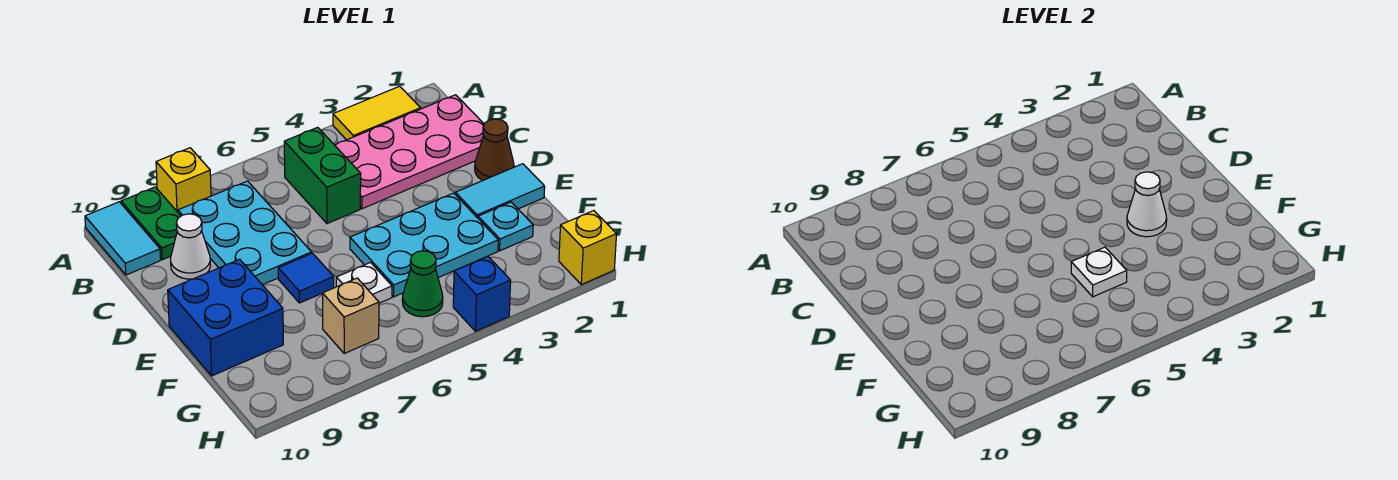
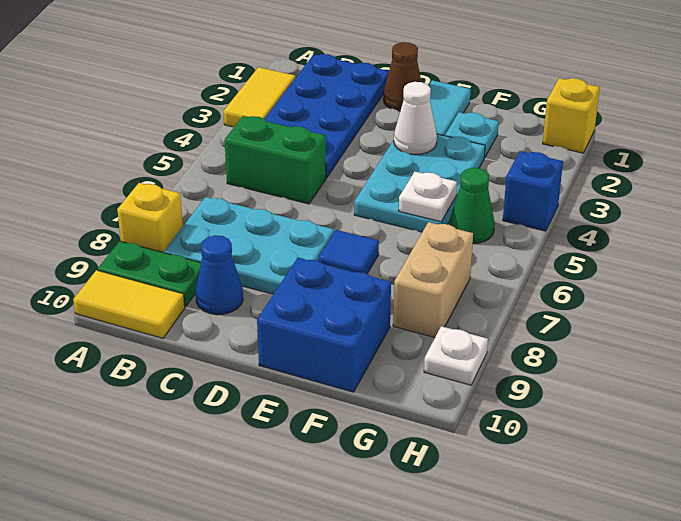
cyan 1x2 tile [85,202,161,275] -> yellow 1x2 tile [73,270,185,338]
pink 2x4 plate [335,95,484,209] -> blue 2x4 plate [265,54,389,178]
white 1x1 cone [171,214,211,279] -> blue 1x1 cone [196,236,243,315]
white 1x1 plate [336,263,392,303] -> white 1x1 plate moved to [424,326,488,385]
tan 1x1 brick [323,278,379,353] -> tan 1x2 brick [393,222,473,338]

